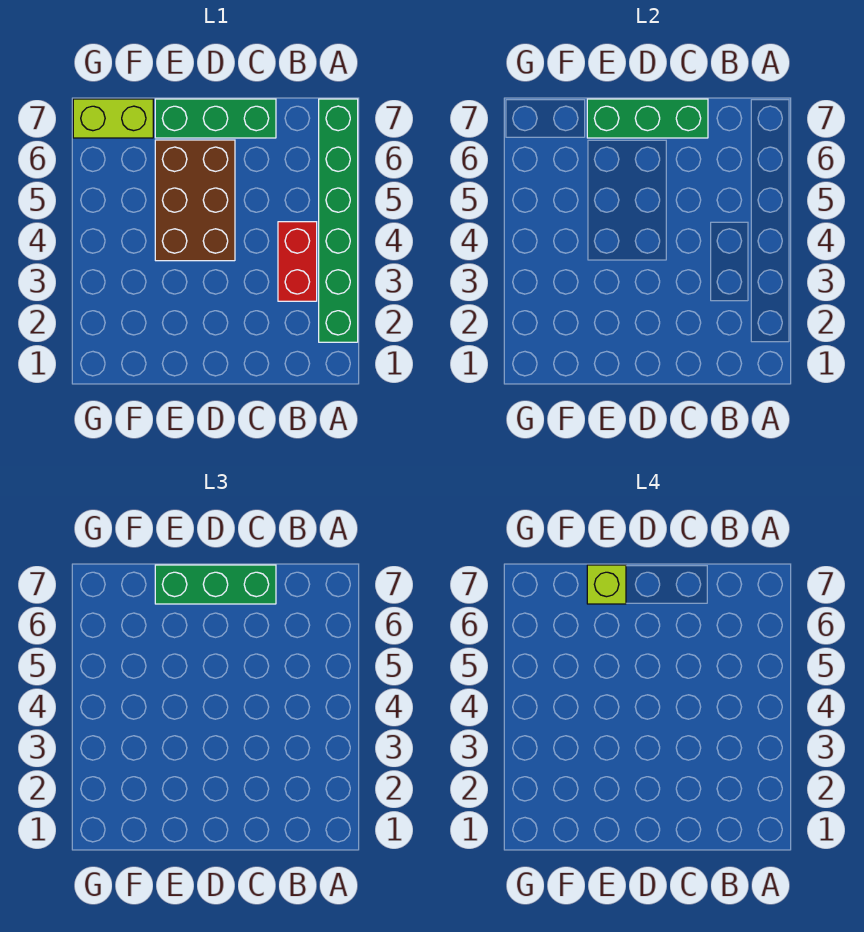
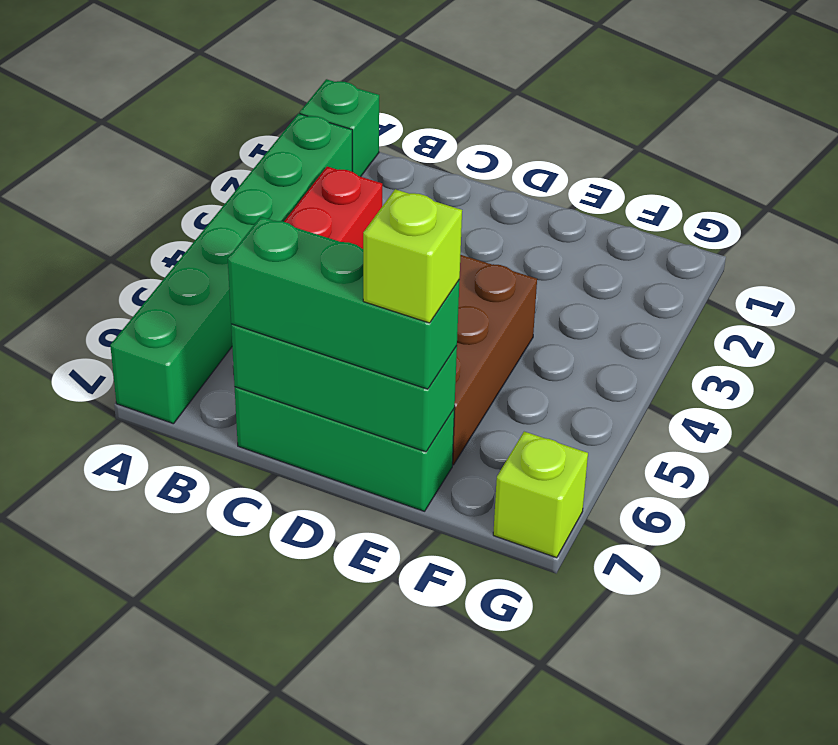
none -> green 1x1 brick [300,79,379,177]
lime 1x2 brick [73,99,153,138] -> lime 1x1 brick [493,432,588,558]

